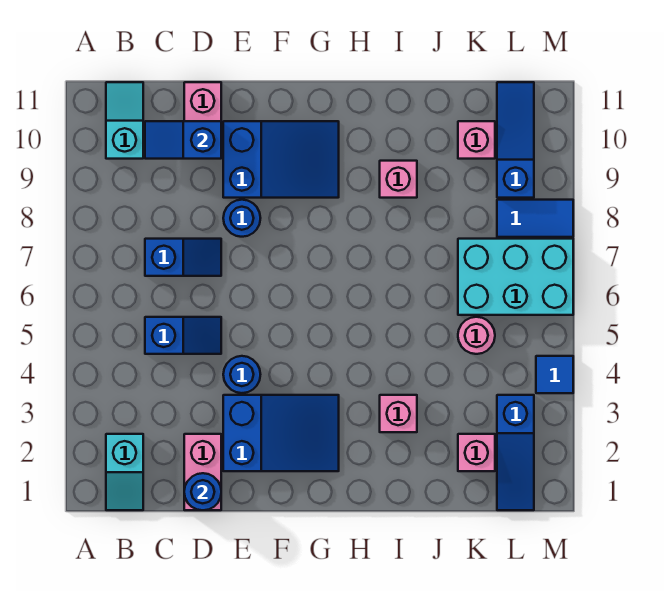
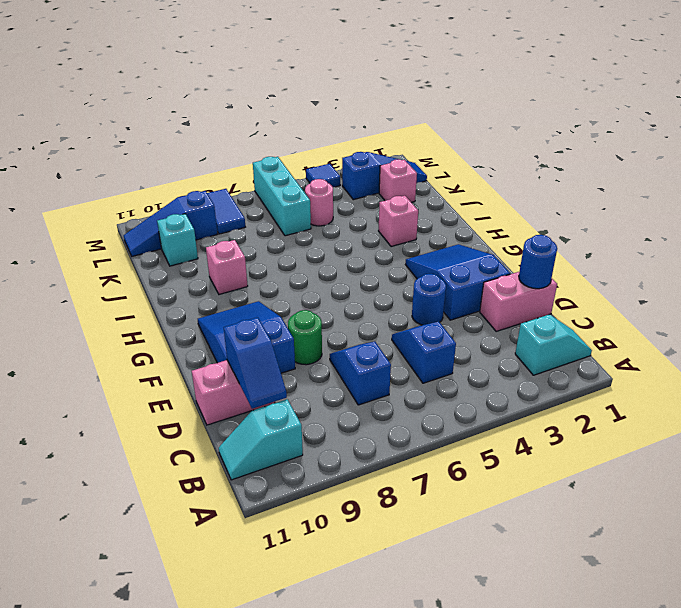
blue 1x1 round brick [223,200,260,237] -> green 1x1 round brick [288,310,322,365]
cyan 2x3 brick [458,239,573,315] -> cyan 1x3 brick [253,157,311,236]
pink 1x1 brick [458,121,495,159] -> cyan 1x1 brick [157,214,198,266]

